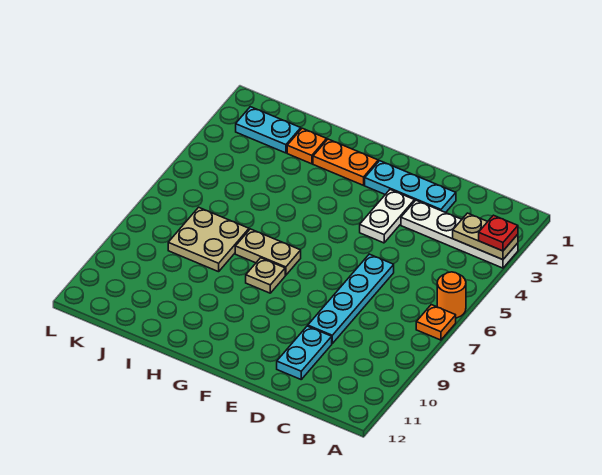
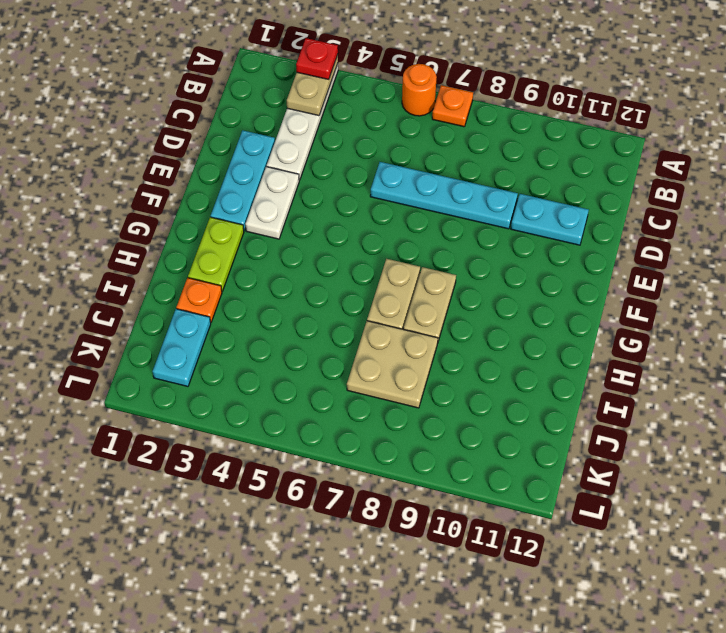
white 1x2 plate [360,190,414,243] -> white 1x2 plate turned to [245,167,299,239]
orange 1x2 plate [313,139,378,185] -> lime 1x2 plate [188,217,244,291]
tan 1x1 plate [246,258,285,293] -> tan 1x2 plate [403,267,456,341]

